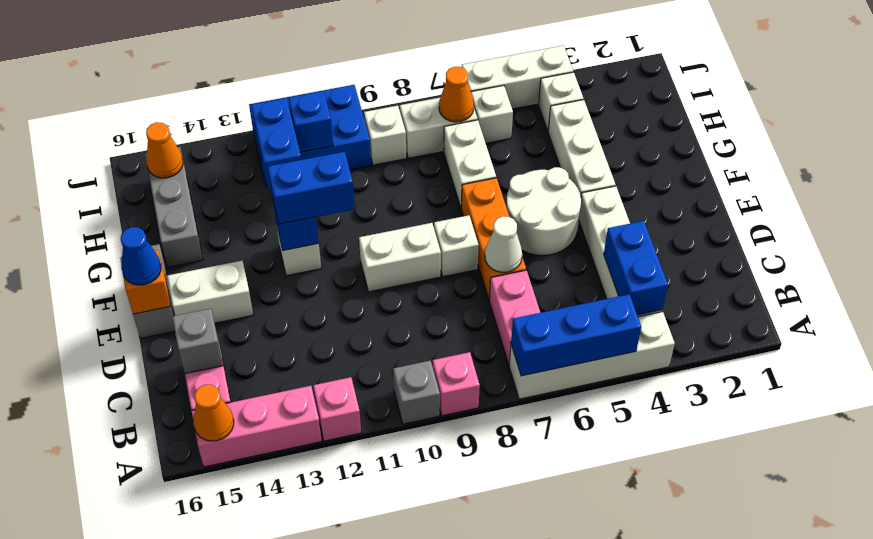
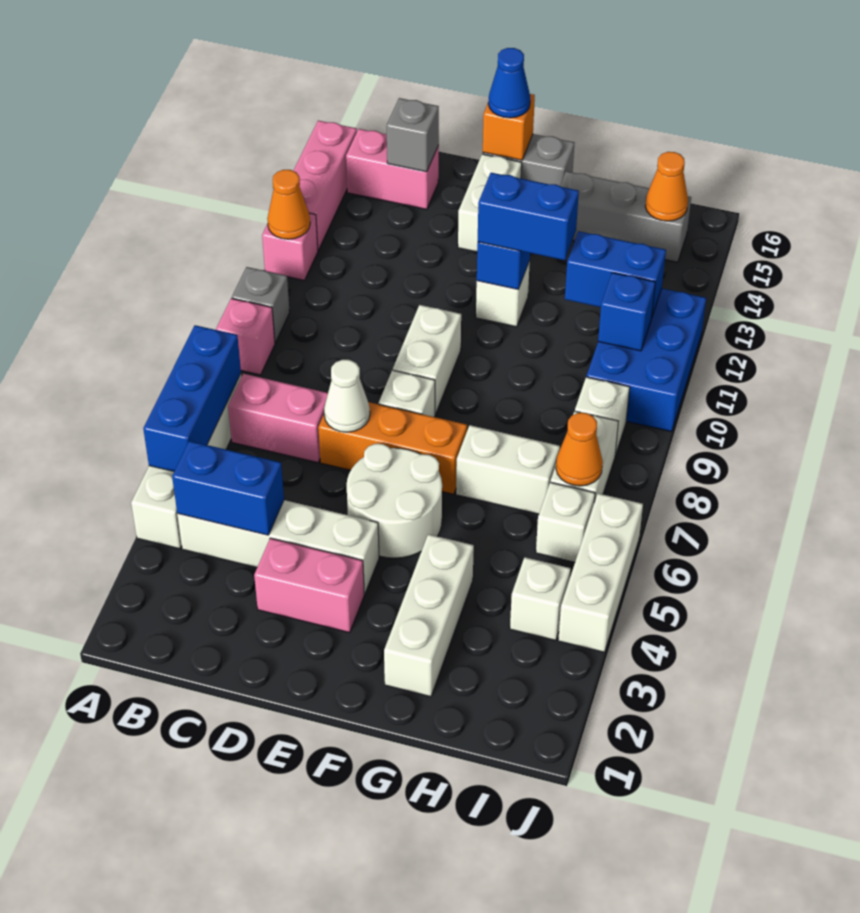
orange 1x1 cone [193,385,234,441] -> orange 1x1 cone moved to [267,170,310,239]
none -> pink 1x2 brick [254,538,364,632]
white 1x3 brick [548,100,616,196] -> white 1x3 brick turned to [384,534,474,697]
blue 1x2 brick [268,152,355,224] -> blue 1x2 brick turned to [478,173,579,260]

